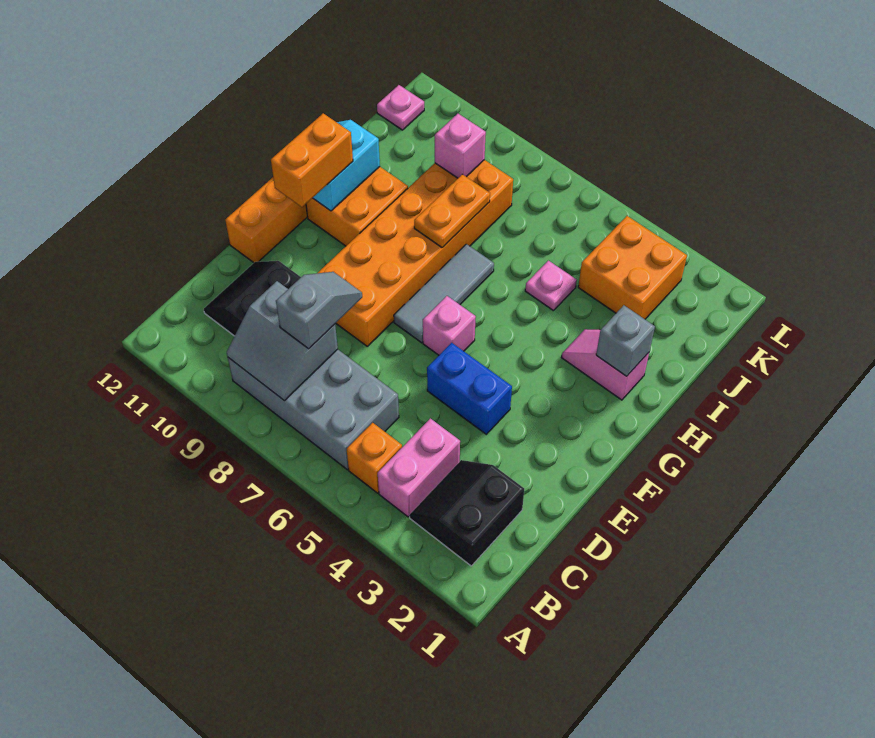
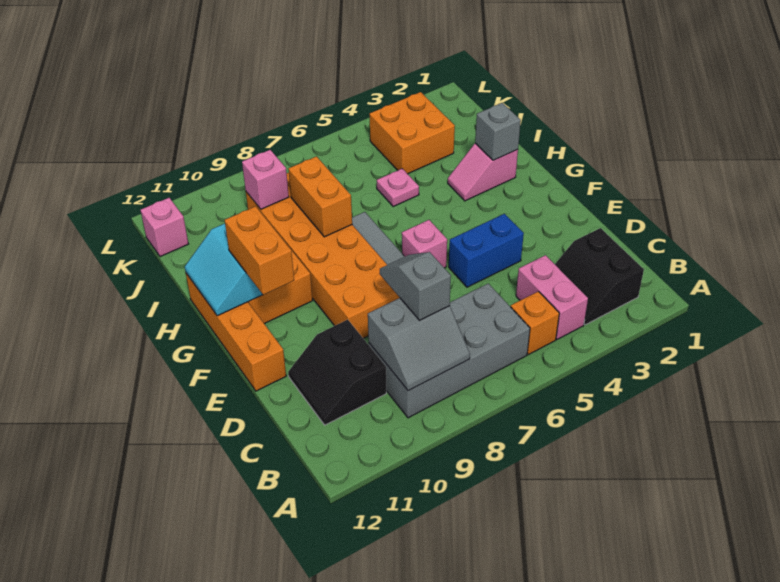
orange 1x2 plate [414,174,490,248] -> orange 1x2 brick [288,156,352,237]
pink 1x1 plate [377,85,424,130] -> pink 1x1 brick [140,198,188,257]

